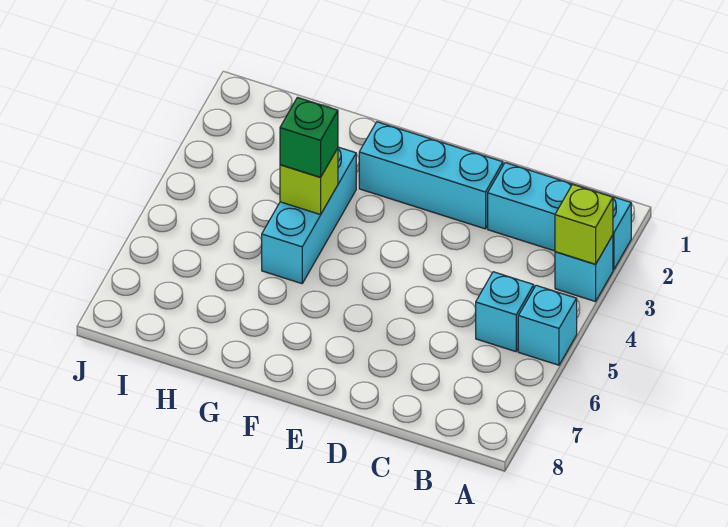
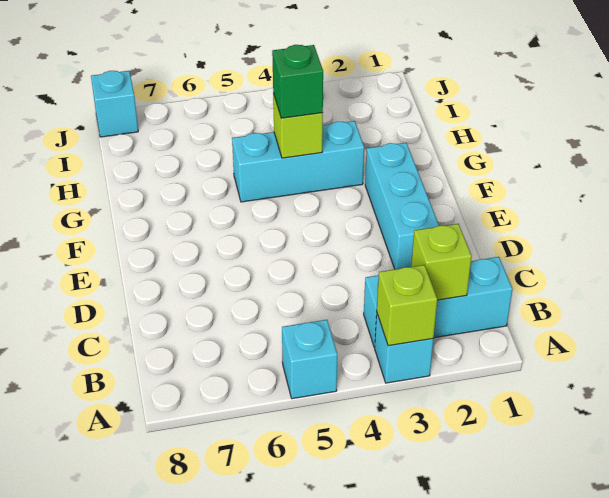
cyan 1x3 brick [488,163,631,270] -> cyan 1x3 brick turned to [364,257,513,347]
none -> lime 1x1 brick [411,224,472,300]
cyan 1x1 brick [476,272,534,352] -> cyan 1x1 brick moved to [91,71,138,137]

